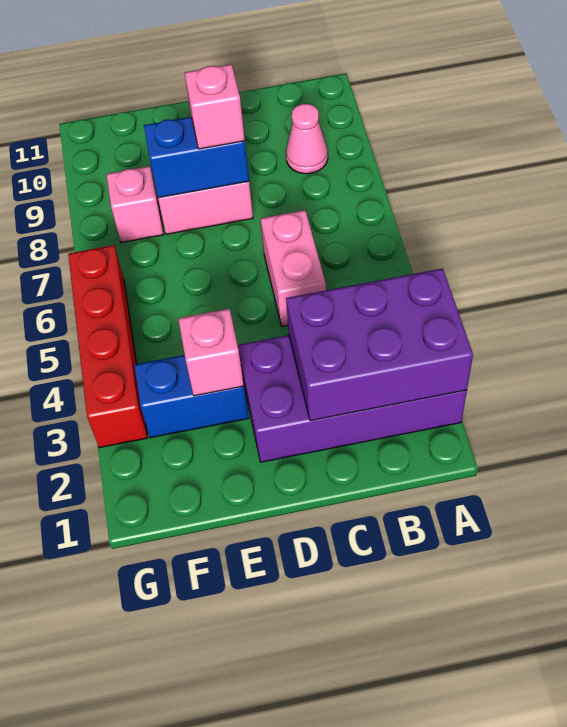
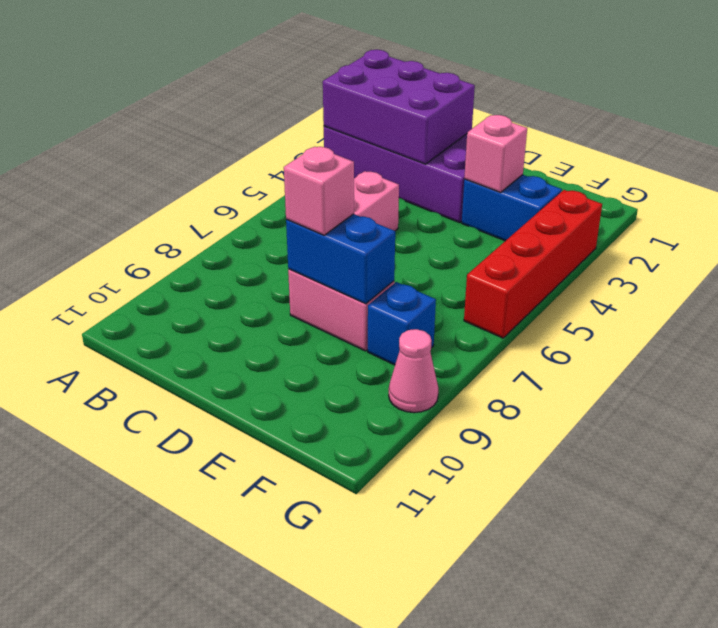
pink 1x1 cone [286,104,328,174] -> pink 1x1 cone moved to [389,329,438,413]
pink 1x1 brick [106,166,164,243] -> blue 1x1 brick [368,282,436,365]

